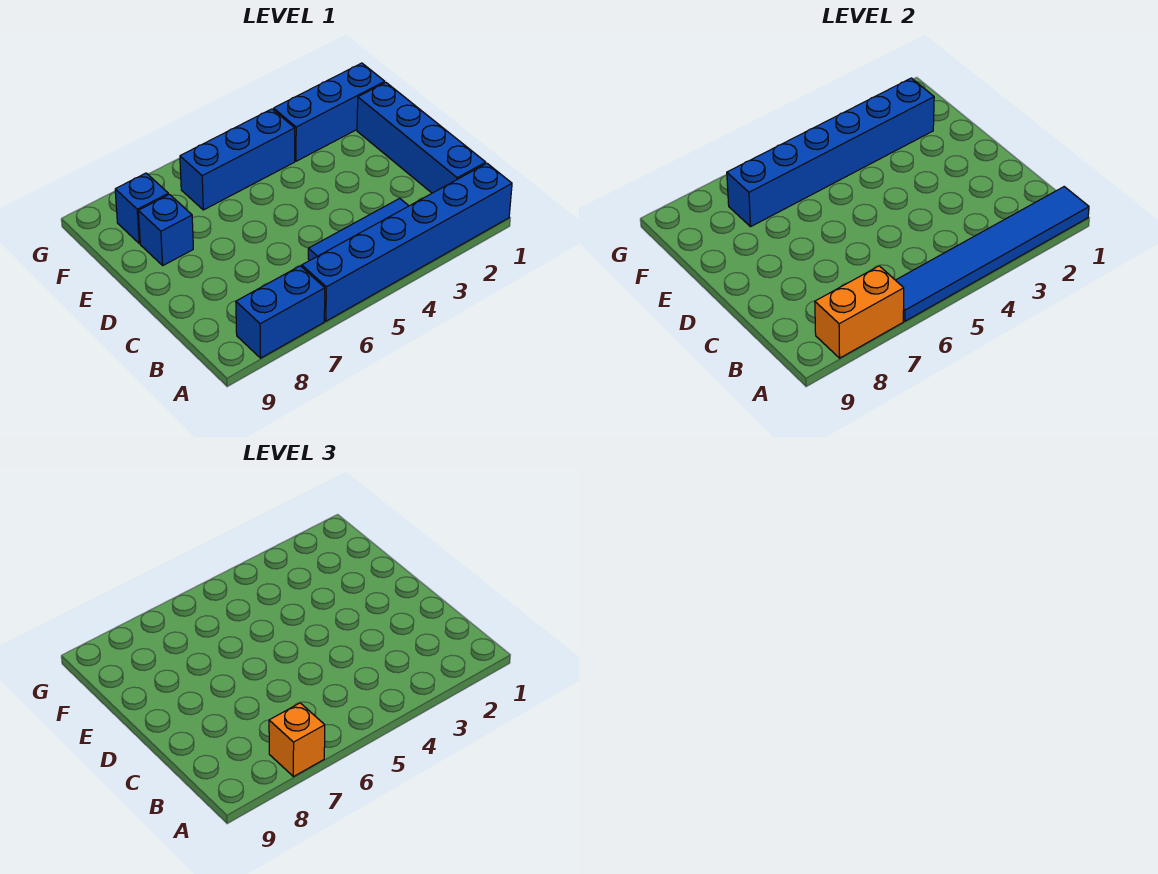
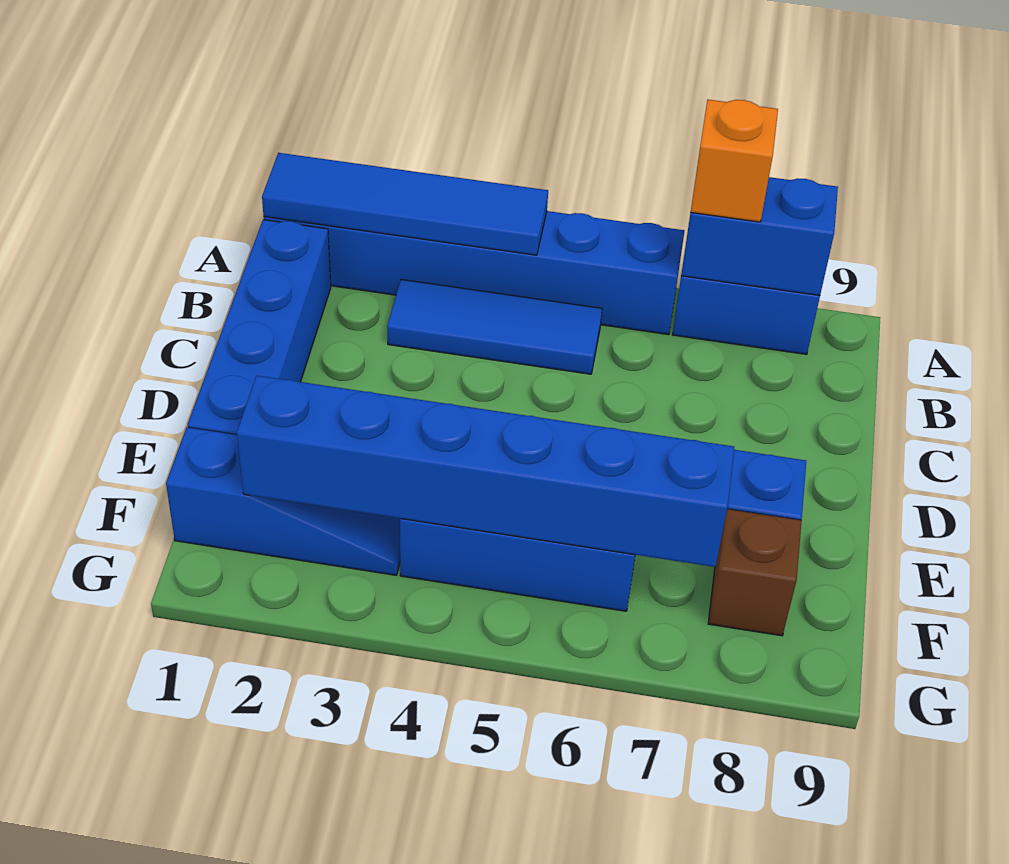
blue 1x6 tile [896,187,1089,321] -> blue 1x4 tile [262,153,548,255]
orange 1x2 brick [815,266,904,358] -> blue 1x2 brick [681,177,838,295]
blue 1x3 brick [274,63,385,161] -> blue 1x3 slope [166,427,400,575]
blue 1x1 brick [115,173,168,244] -> brown 1x1 brick [708,509,802,636]

